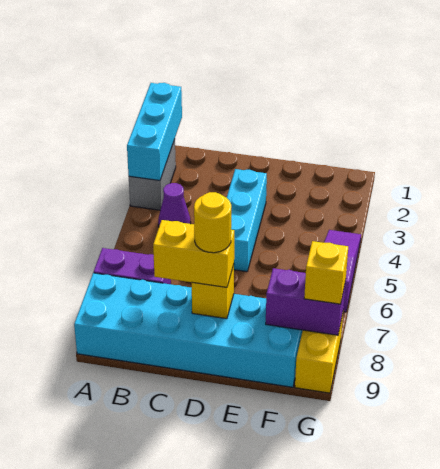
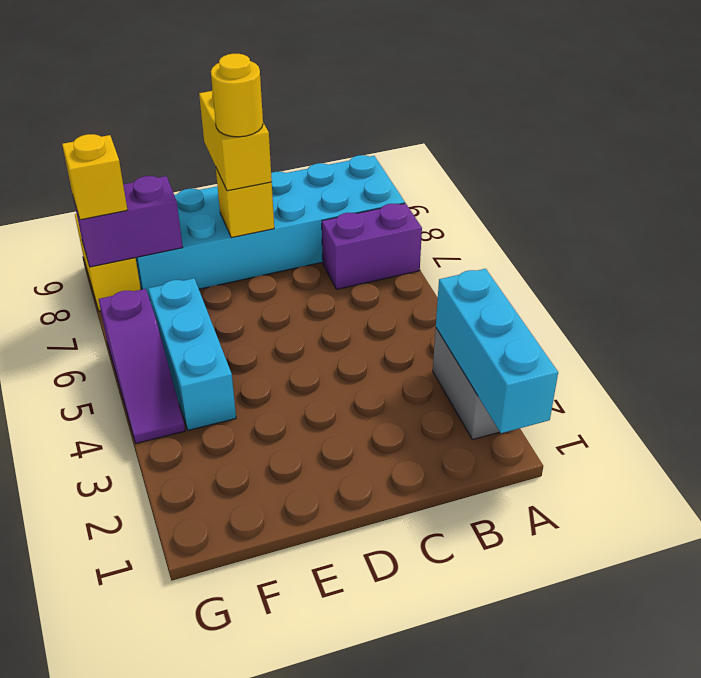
purple 1x1 cone [158,183,191,226] -> none
yellow 1x2 brick [153,220,234,287] -> yellow 1x2 brick turned to [199,90,272,191]
cyan 1x3 brick [227,169,267,272] -> cyan 1x3 brick moved to [148,278,236,430]

